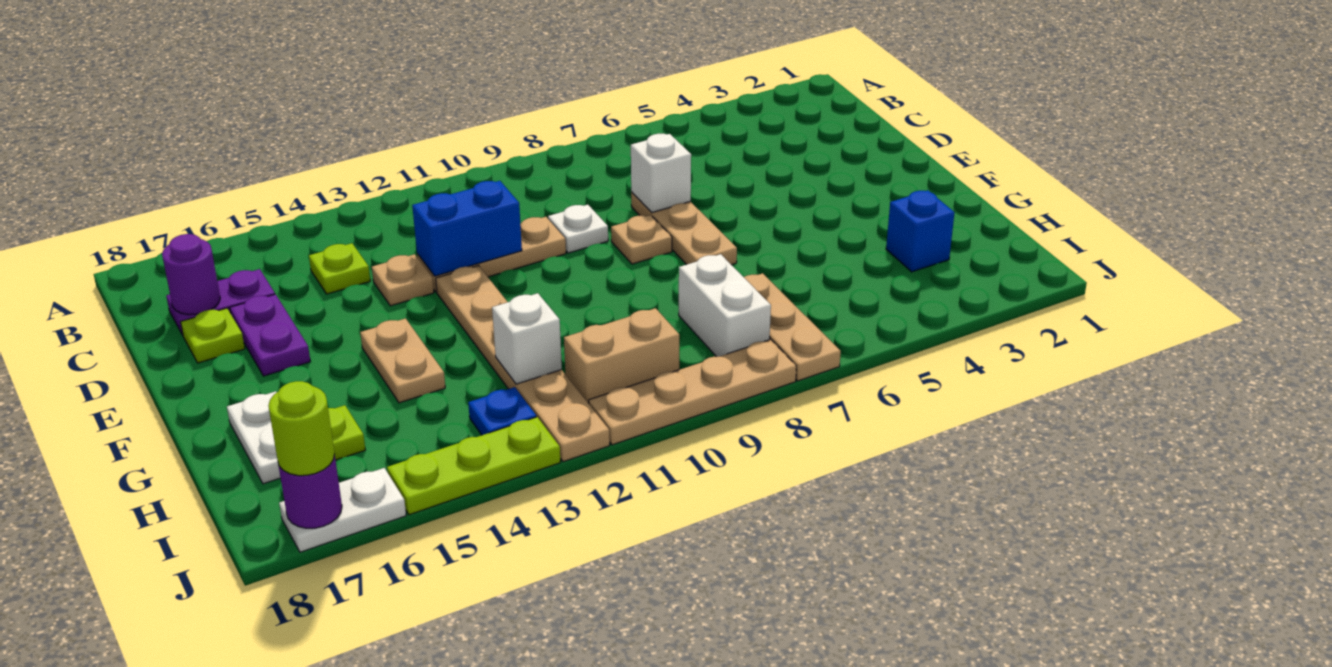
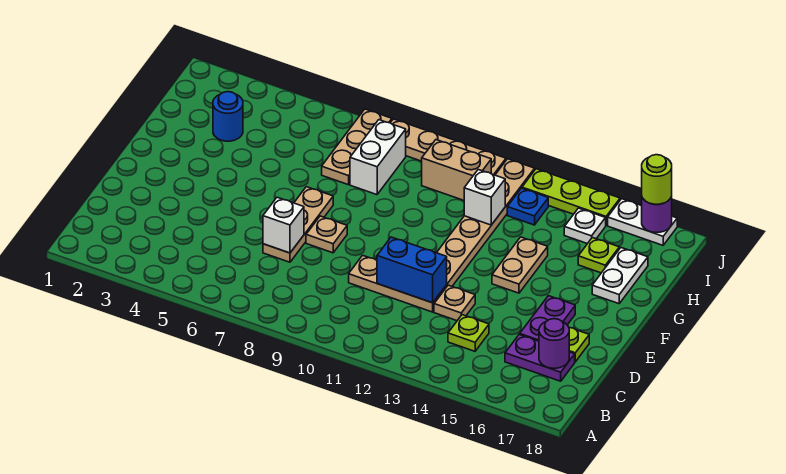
white 1x1 plate [548,205,608,253] -> white 1x1 plate moved to [564,208,606,244]
blue 1x1 brick [886,190,955,272] -> blue 1x1 round brick [213,92,243,141]

